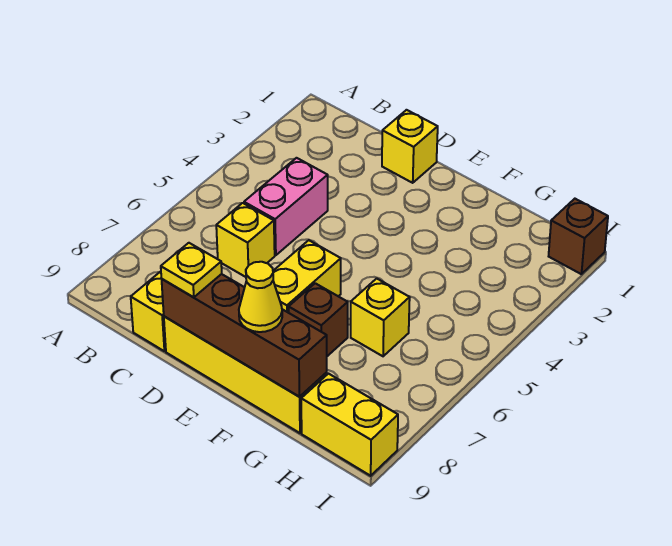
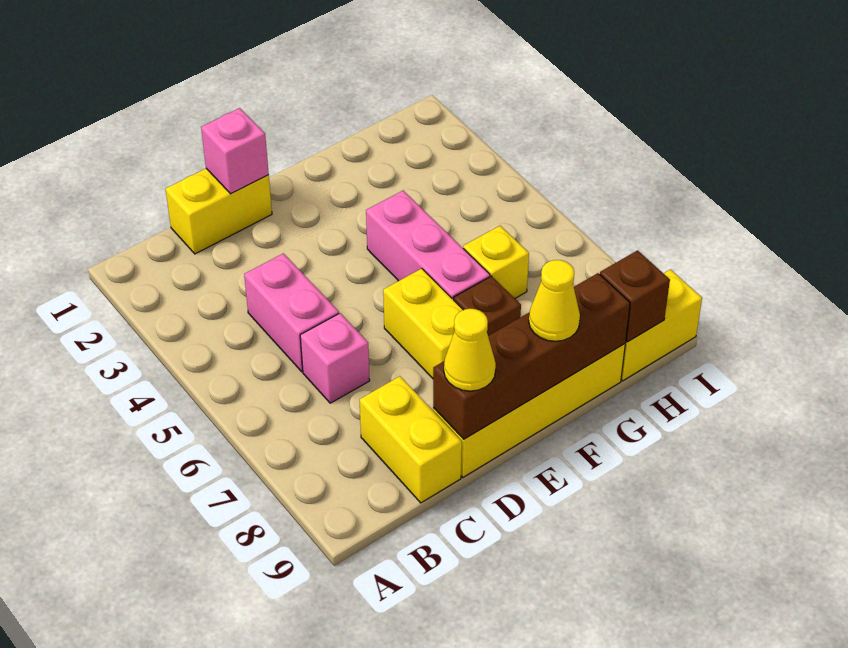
yellow 1x1 brick [216,203,275,277] -> pink 1x1 brick [300,313,370,403]
yellow 1x1 brick [382,110,438,183] -> yellow 1x2 brick [166,169,272,254]
none -> pink 1x1 brick [201,108,269,194]
yellow 1x1 plate [161,243,222,297] -> yellow 1x1 cone [444,309,496,391]
none -> pink 1x3 brick [366,191,490,300]
brown 1x1 brick [549,199,608,274] -> brown 1x1 brick moved to [600,250,670,342]

